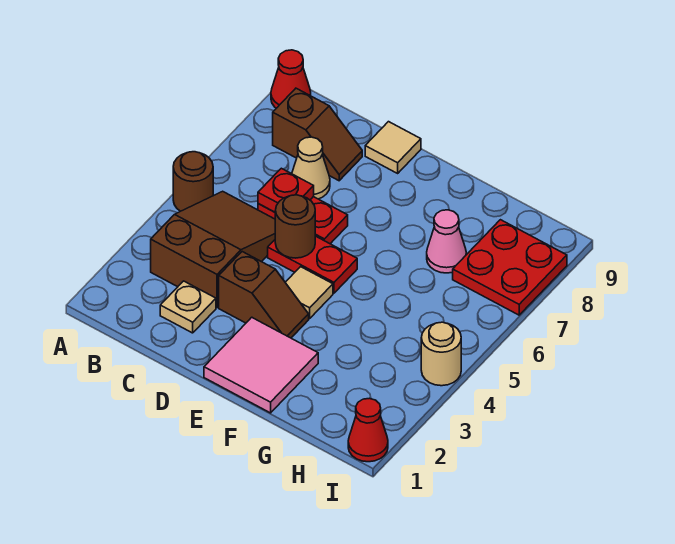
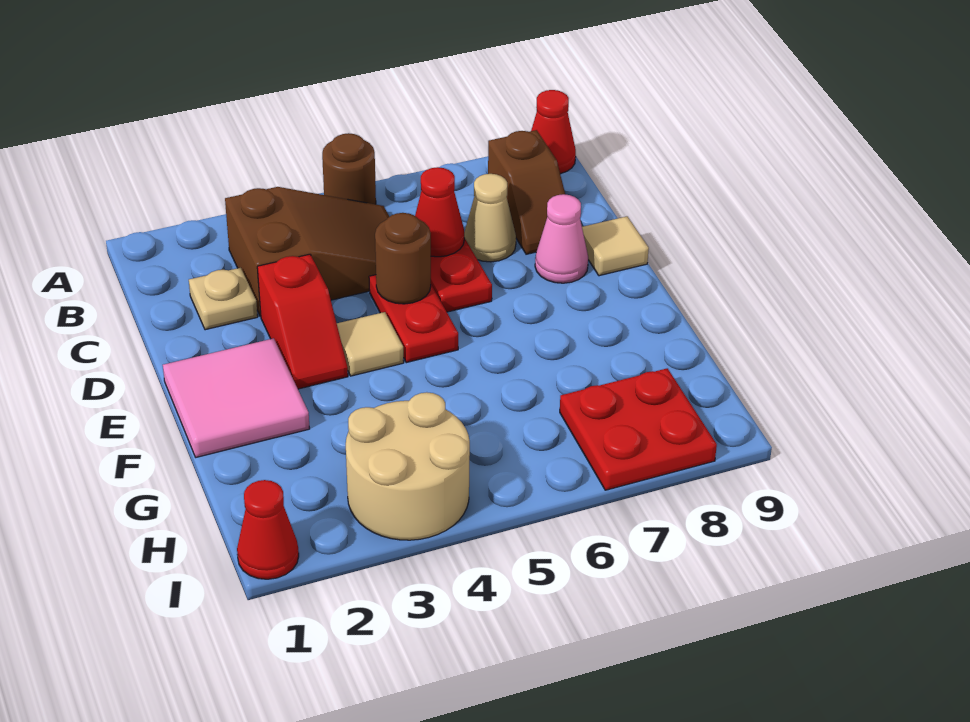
red 1x1 plate [258,168,314,212] -> red 1x1 cone [415,167,464,257]
brown 1x2 slope [219,252,309,338] -> red 1x2 slope [257,254,348,389]
pink 1x1 cone [427,210,466,273] -> pink 1x1 cone moved to [535,194,588,283]
tan 1x1 round brick [421,322,461,386] -> tan 2x2 round brick [346,392,470,540]

